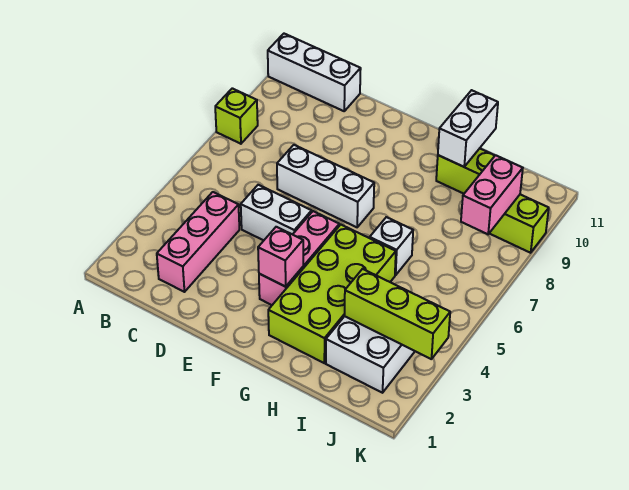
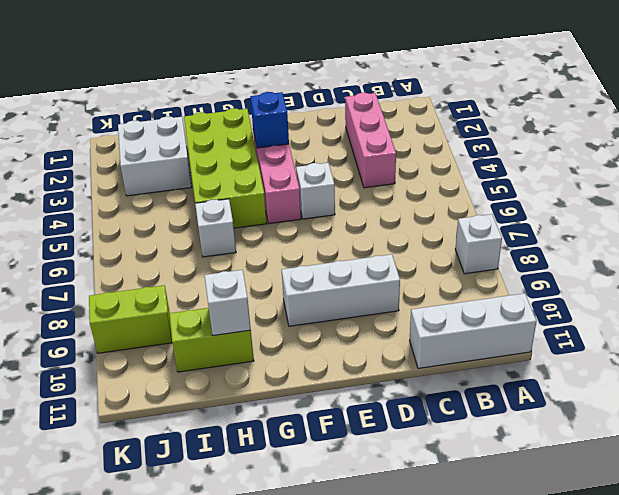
lime 1x1 brick [215,88,258,144] -> white 1x1 brick [455,214,502,274]
white 1x2 brick [241,185,312,240] -> white 1x1 brick [296,163,335,219]
white 1x3 brick [277,145,374,227] -> white 1x3 brick moved to [282,254,400,326]
pink 1x1 brick [258,227,303,287] -> blue 1x1 brick [250,92,289,148]
white 1x2 brick [438,90,498,167] -> white 1x1 brick [204,270,251,336]
lime 1x3 brick [344,269,450,359] -> none
pink 1x2 brick [461,155,523,234] -> none

